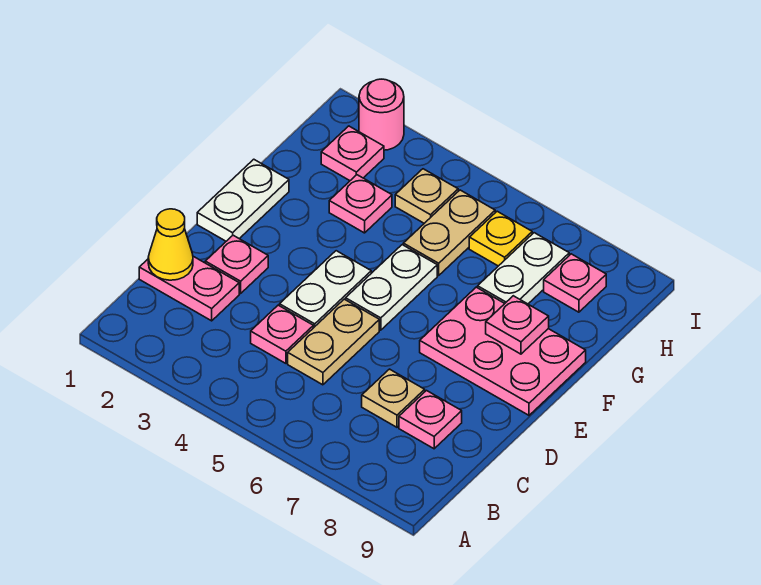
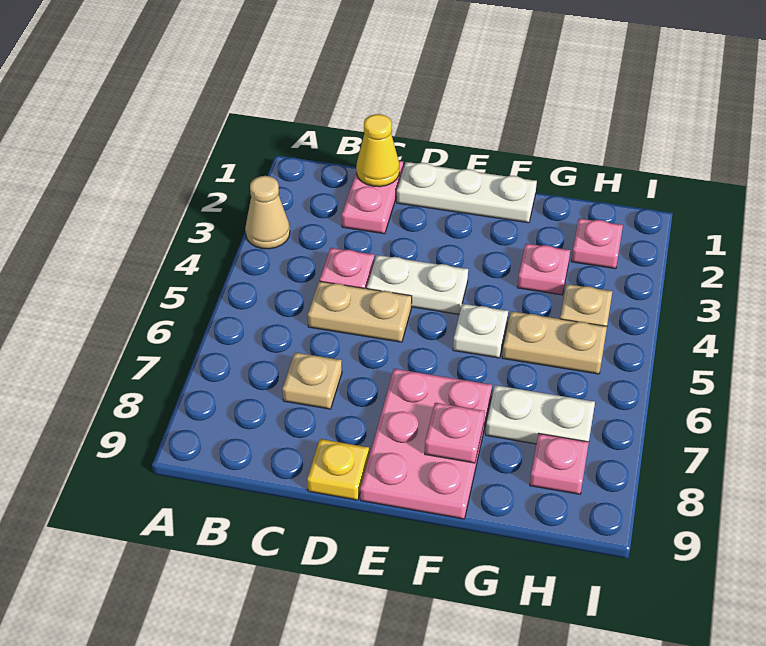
none -> tan 1x1 cone [245,176,290,249]
pink 1x1 plate [399,391,462,449] -> none
pink 1x1 plate [205,235,268,293] -> none
white 1x2 plate [197,159,289,241] -> white 1x3 plate [397,162,537,223]
white 1x2 plate [346,245,437,330] -> white 1x1 plate [453,304,508,358]
yellow 1x1 plate [469,211,532,266] -> yellow 1x1 plate moved to [307,439,369,500]
pink 1x1 round brick [359,79,404,150] -> none

